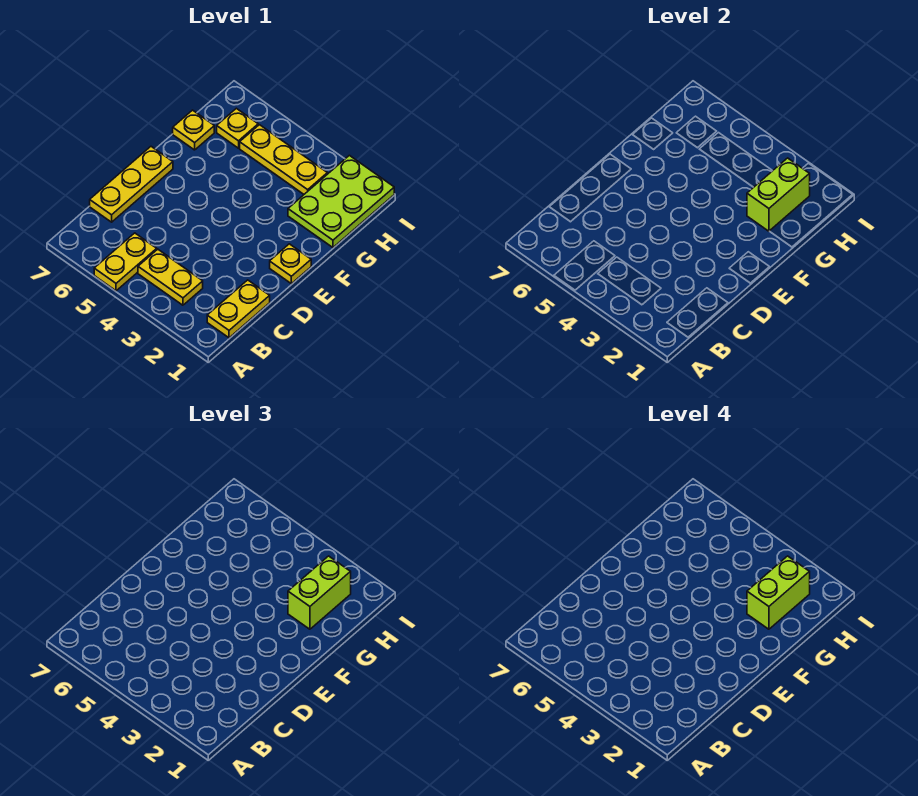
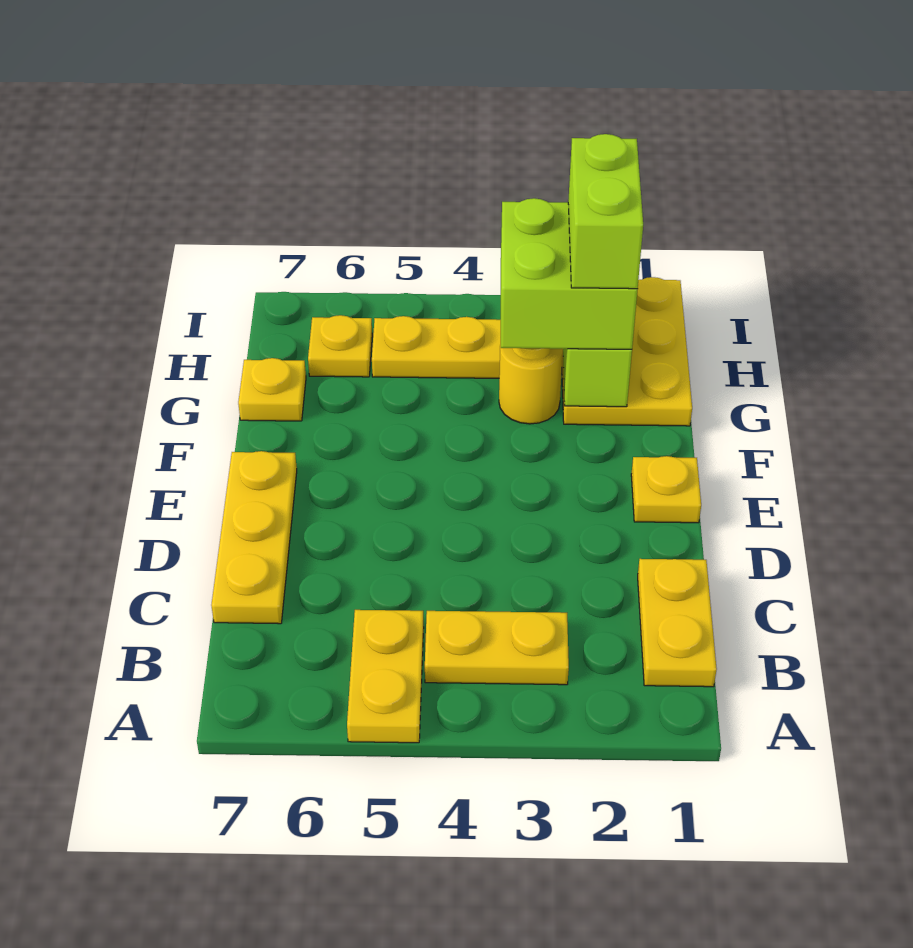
lime 2x3 plate [288,155,394,247] -> yellow 2x3 plate [562,277,692,426]
lime 1x2 brick [288,556,351,629] -> lime 2x2 brick [501,198,637,349]
none -> yellow 1x1 round brick [499,345,563,424]

